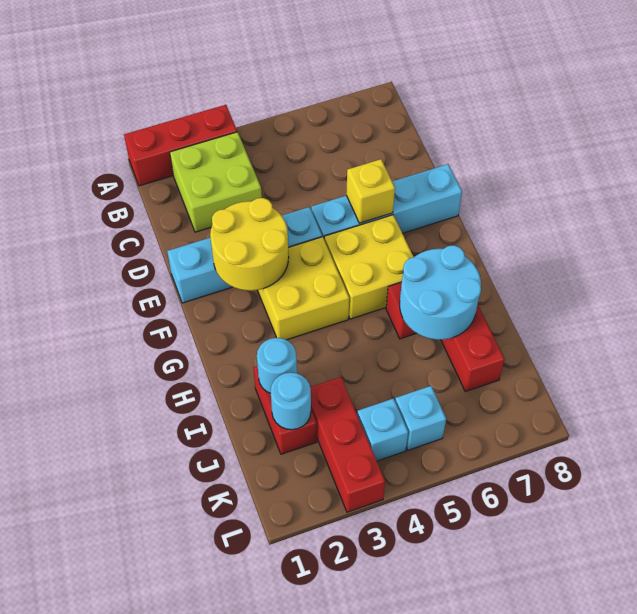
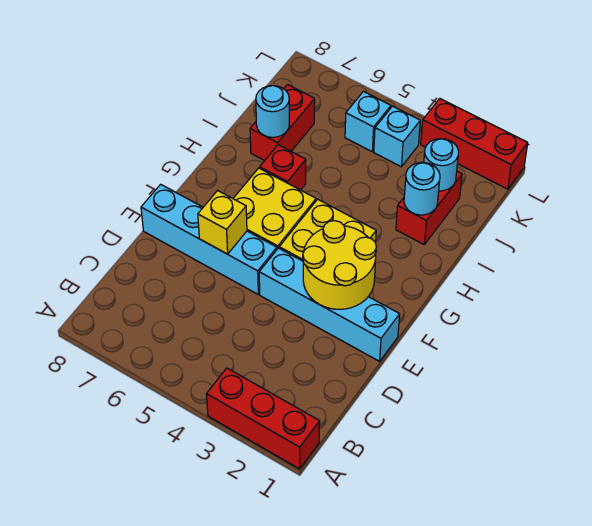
lime 2x2 brick [170,132,262,232] -> none
cyan 2x2 round brick [400,245,481,340] -> cyan 1x1 round brick [256,86,289,137]
red 1x3 brick [310,377,385,512] -> red 1x3 brick turned to [421,99,528,189]

